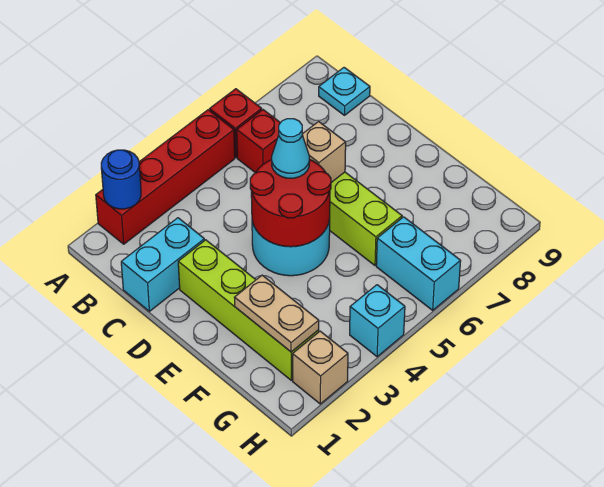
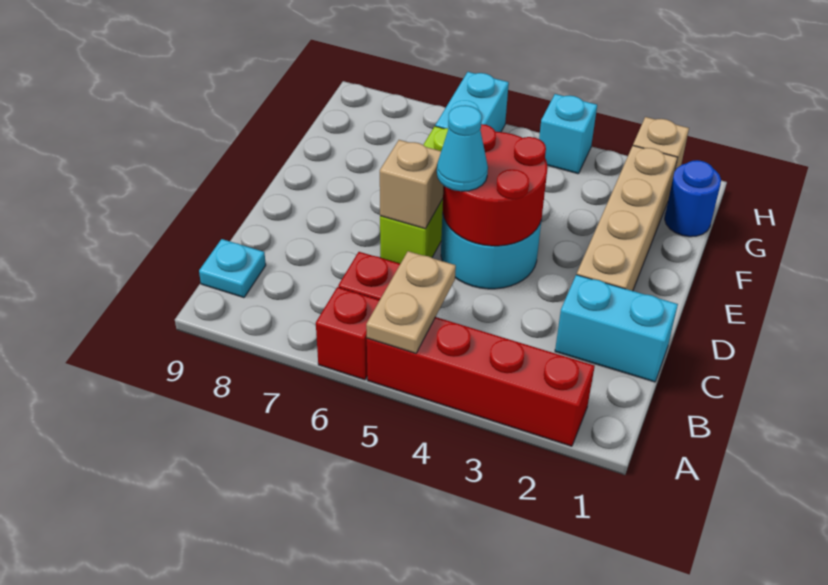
blue 1x1 round brick [101,150,141,209] -> blue 1x1 round brick moved to [665,160,721,237]
lime 1x4 brick [178,240,319,380] -> tan 1x4 brick [577,146,678,291]
tan 1x2 plate [234,275,319,352] -> tan 1x2 plate moved to [366,251,456,353]

